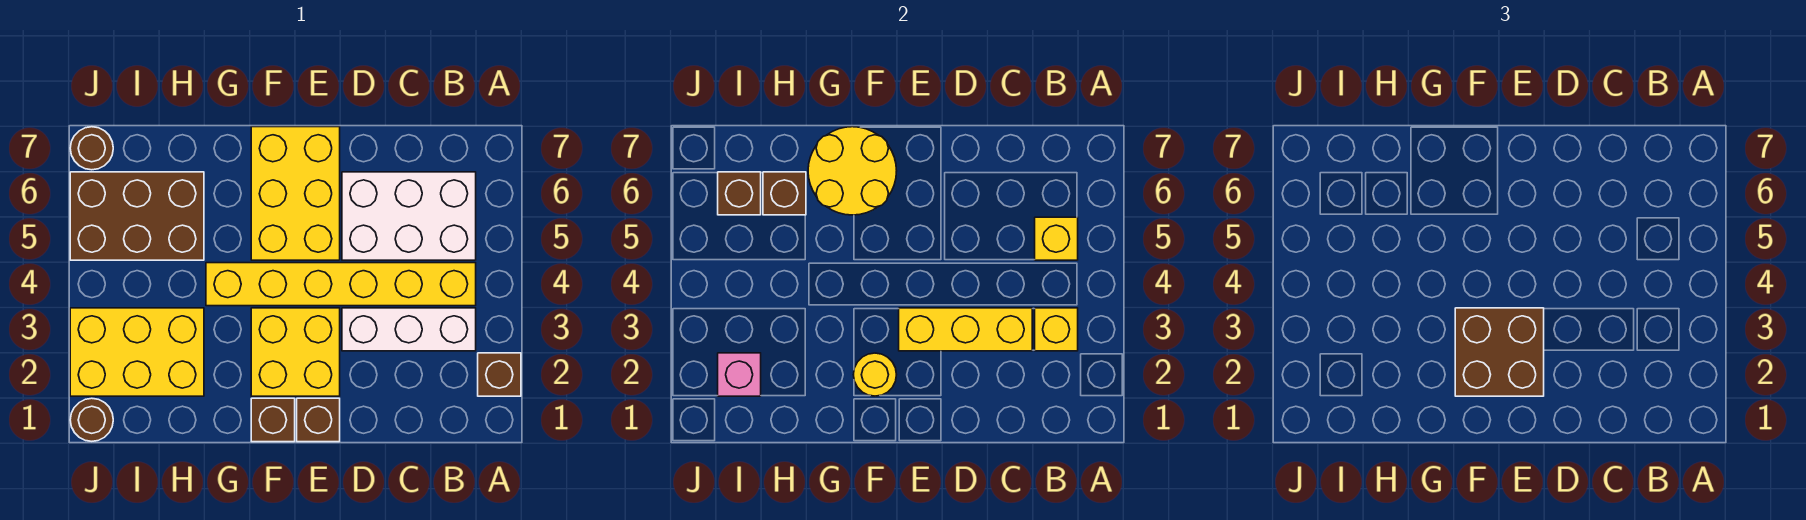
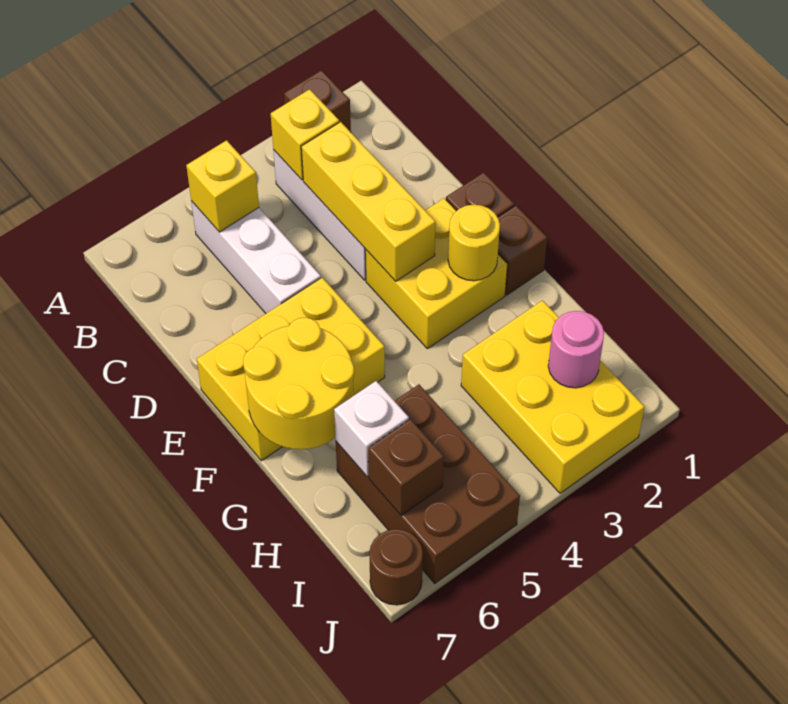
yellow 1x6 brick [206,263,476,306] -> none
white 2x3 brick [342,172,476,260] -> white 1x3 brick [191,201,321,313]
brown 2x2 brick [1455,308,1544,396] -> none
brown 1x1 brick [763,172,806,215] -> white 1x1 brick [334,381,409,476]
pink 1x1 brick [718,353,761,396] -> pink 1x1 round brick [548,311,604,388]
brown 1x1 round brick [70,398,113,441] -> none

